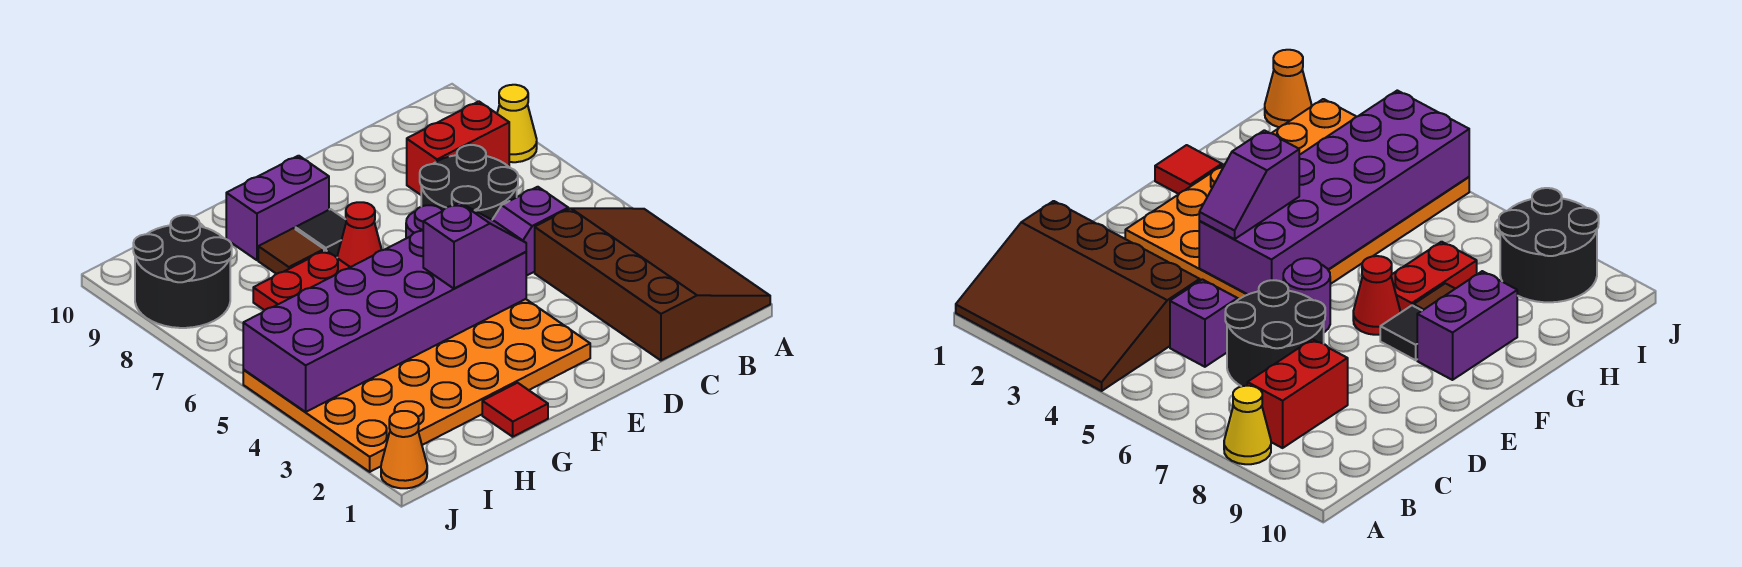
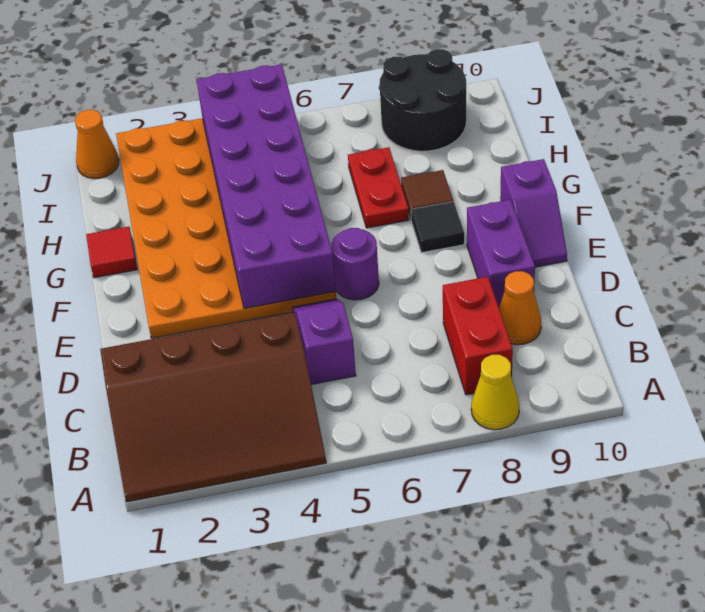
black 2x2 round brick [420,145,518,220] -> none
none -> orange 1x1 cone [499,271,541,345]
purple 1x2 slope [423,203,526,289] -> purple 1x2 slope moved to [500,159,567,267]
red 1x1 cone [337,202,382,267] -> none
purple 1x2 brick [226,156,329,260] -> purple 1x2 brick moved to [467,200,535,307]

